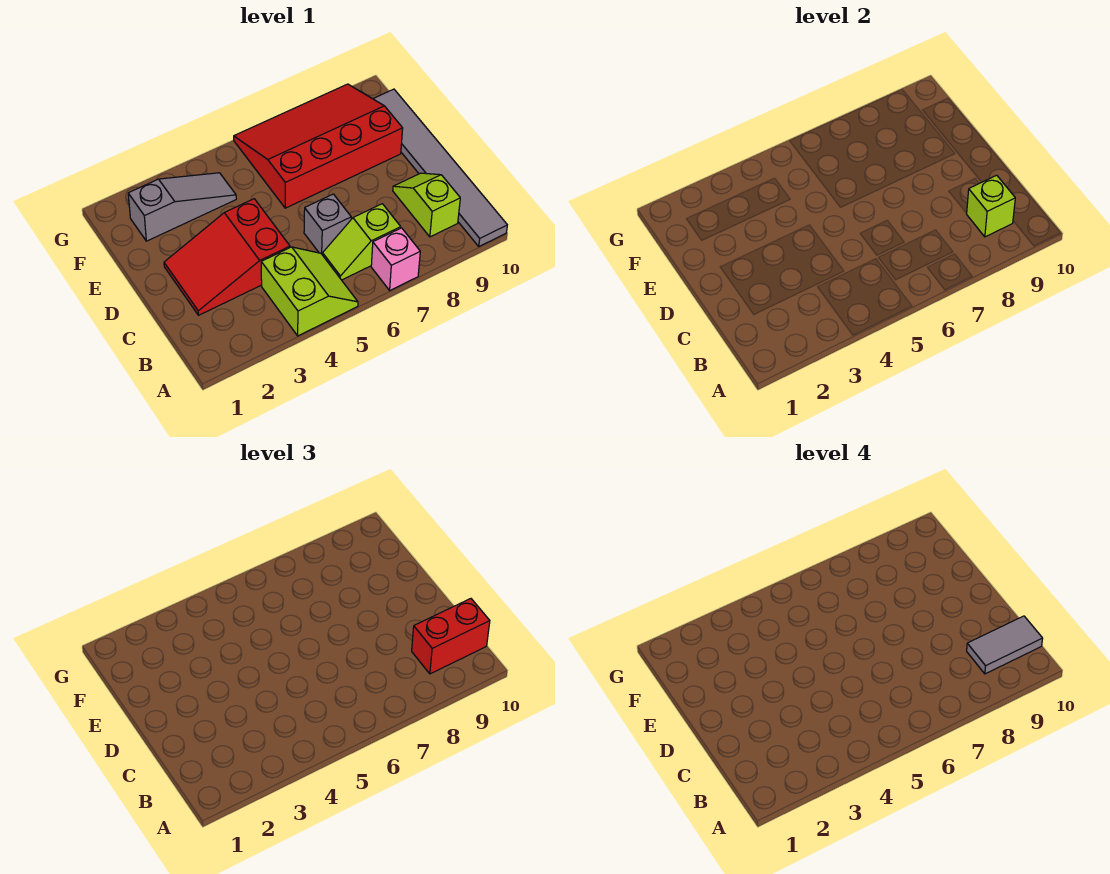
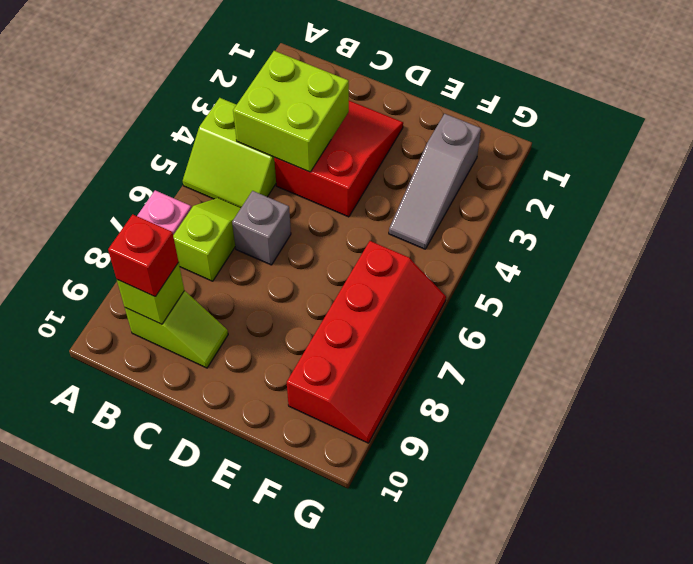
grey 1x6 tile [373,89,507,246] -> none
none -> lime 2x2 brick [233,51,349,172]
red 1x2 brick [412,599,490,674] -> red 1x1 brick [108,214,178,297]
grey 1x2 tile [967,616,1043,674] -> none
red 3x4 slope [234,84,403,208] -> red 2x4 slope [287,241,446,443]

